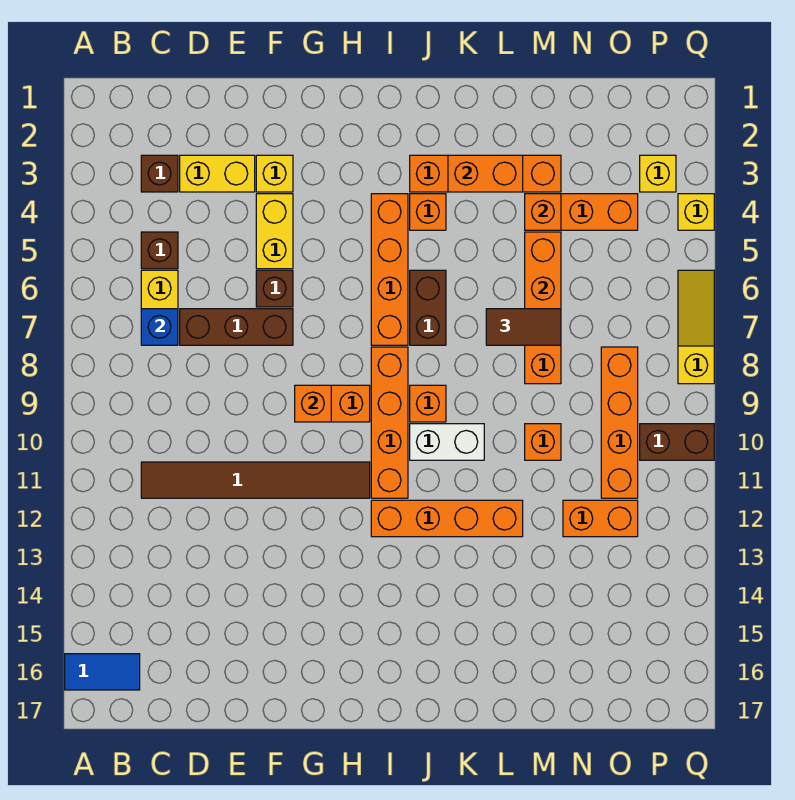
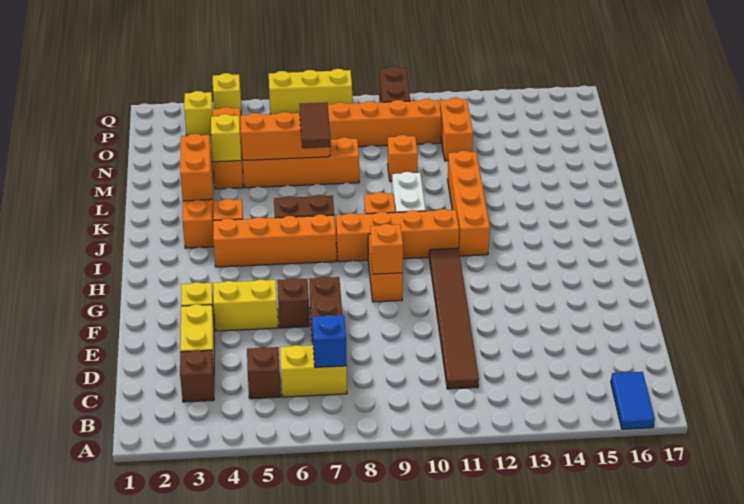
orange 1x1 brick [525,194,561,230] -> yellow 1x1 brick [211,114,241,162]
yellow 1x3 slope [678,270,714,384] -> yellow 1x3 brick [269,69,352,114]

